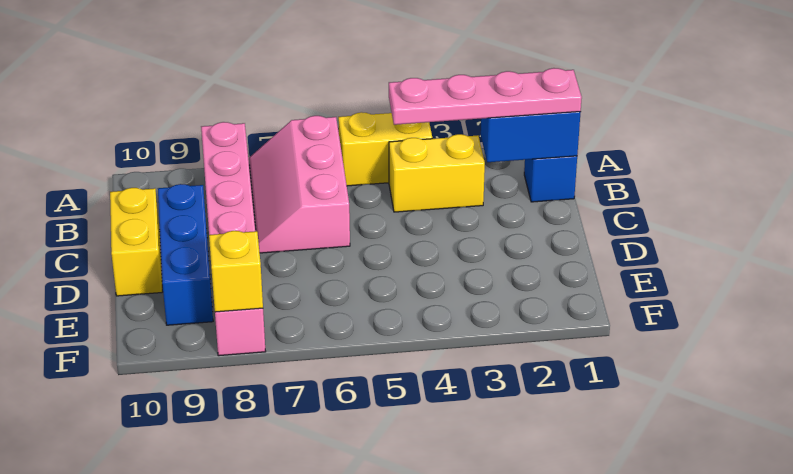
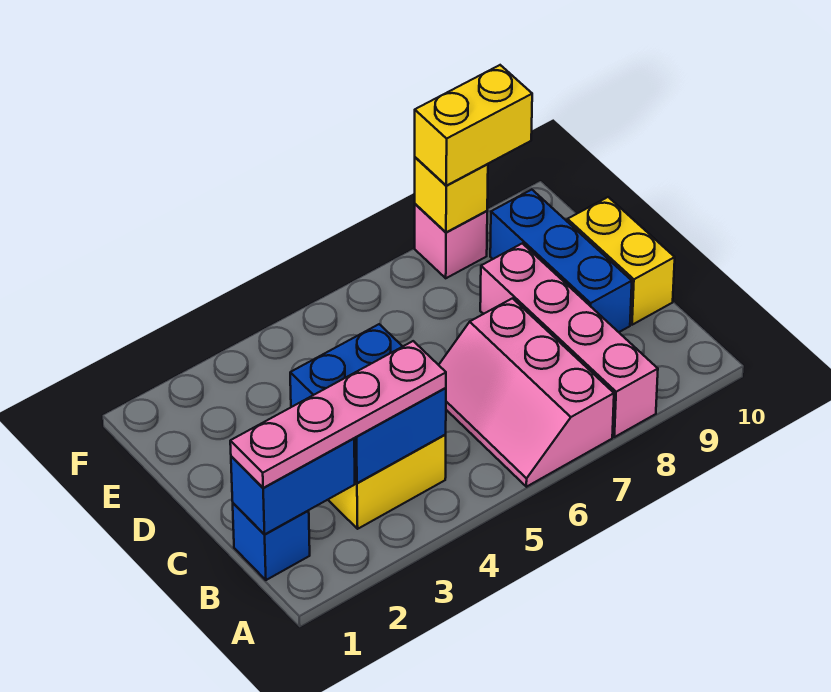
yellow 1x2 brick [338,112,432,186] -> yellow 1x2 brick moved to [415,65,532,186]
pink 2x3 slope [249,116,350,253] -> pink 2x3 slope turned to [439,298,614,487]
none -> blue 2x2 brick [290,324,446,483]

